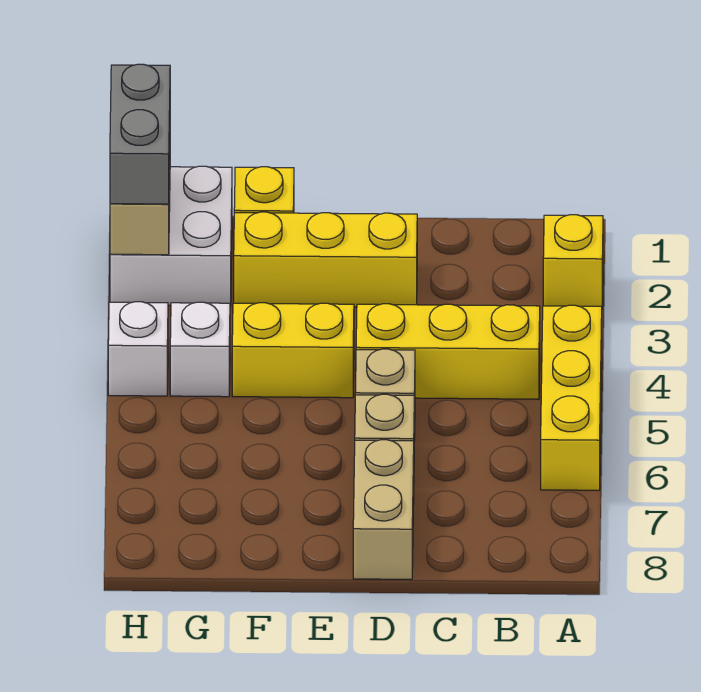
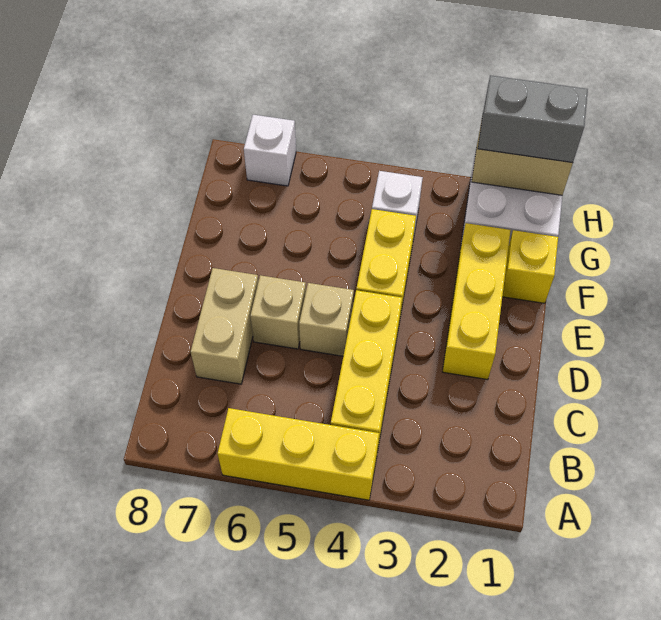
yellow 1x1 brick [543,215,603,307] -> none
tan 1x2 brick [353,440,414,579] -> tan 1x2 brick turned to [191,268,258,384]
white 1x1 brick [108,302,168,396] -> white 1x1 brick moved to [244,115,296,186]

